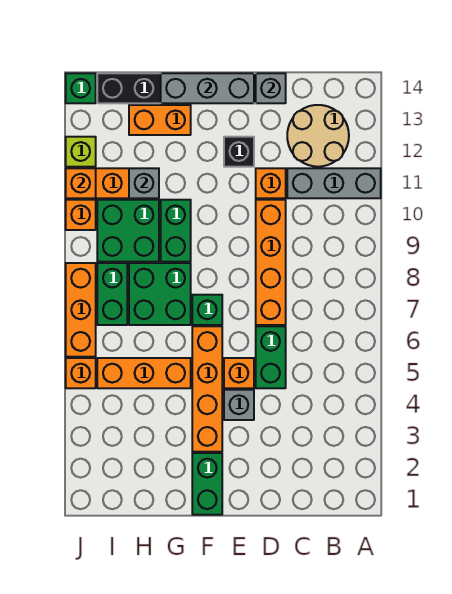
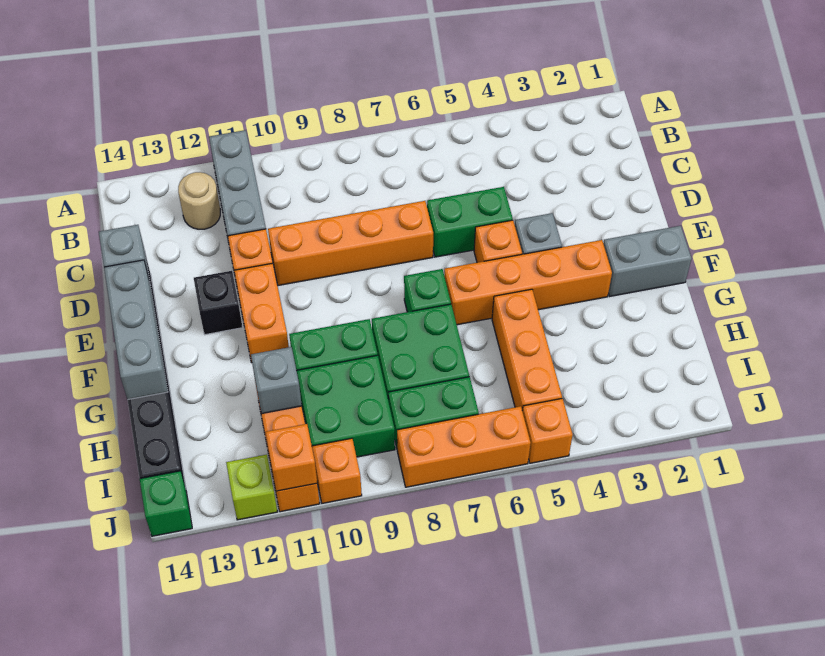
tan 2x2 round brick [287,105,349,167] -> tan 1x1 round brick [178,172,220,229]
green 1x2 brick [192,453,222,515] -> grey 1x2 brick [603,226,692,296]
orange 1x2 brick [129,105,191,135] -> orange 1x2 brick moved to [234,263,289,363]

